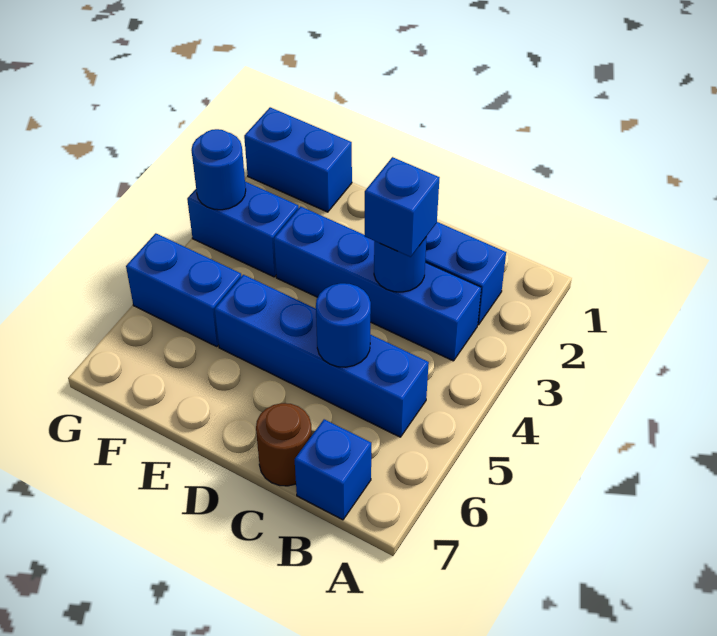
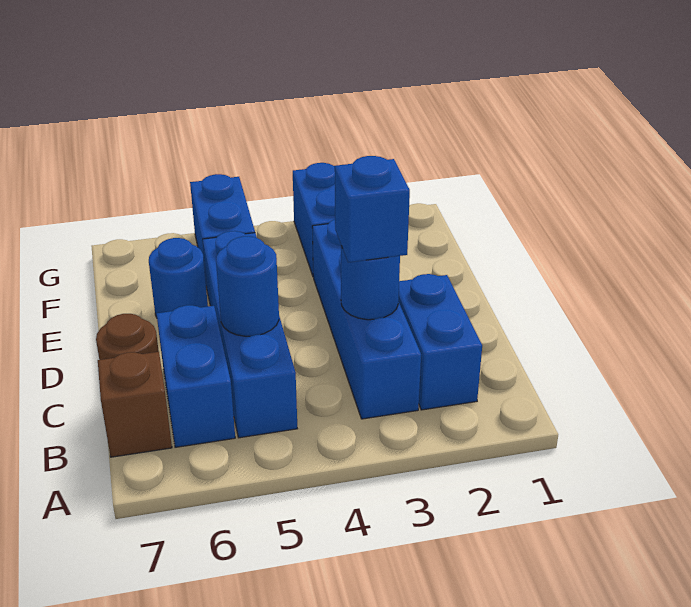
blue 1x1 brick [294,419,371,520] -> brown 1x1 brick [98,352,172,457]
blue 1x2 brick [244,107,352,212] -> blue 1x2 brick moved to [157,305,235,447]
blue 1x1 round brick [191,129,246,210] -> blue 1x1 round brick moved to [149,238,208,318]

